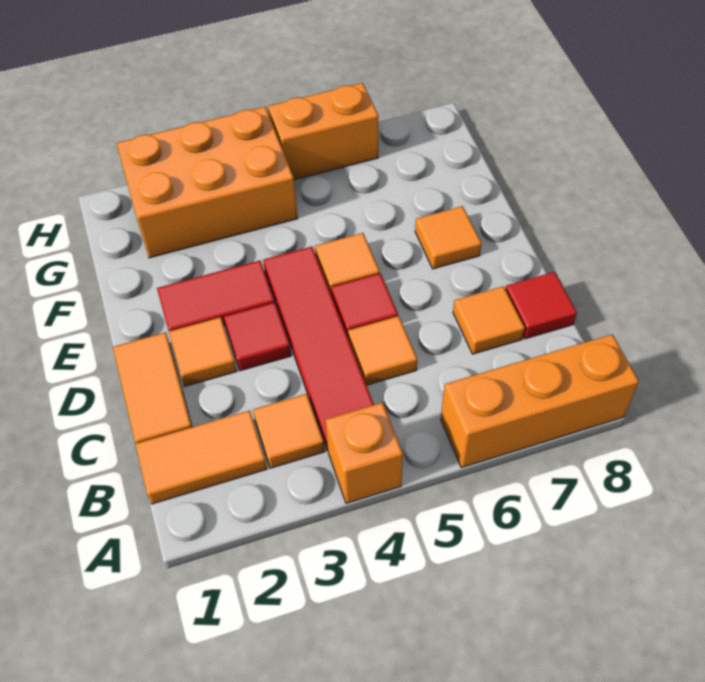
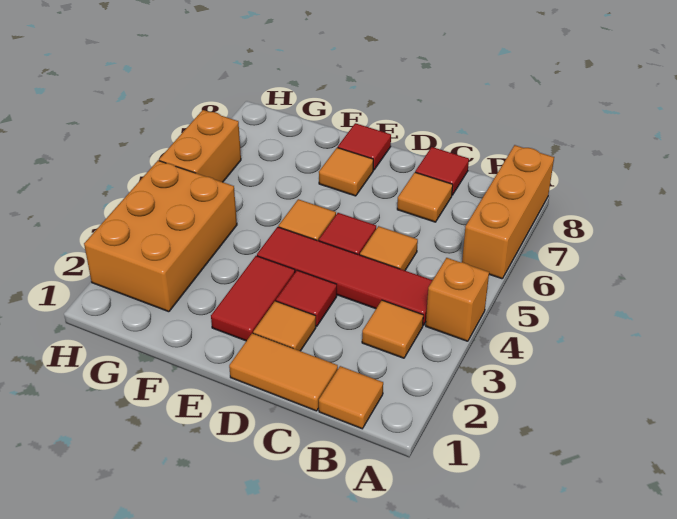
orange 1x2 tile [135,410,267,504] -> orange 1x1 tile [319,366,383,429]
none -> red 1x1 tile [338,123,391,170]

